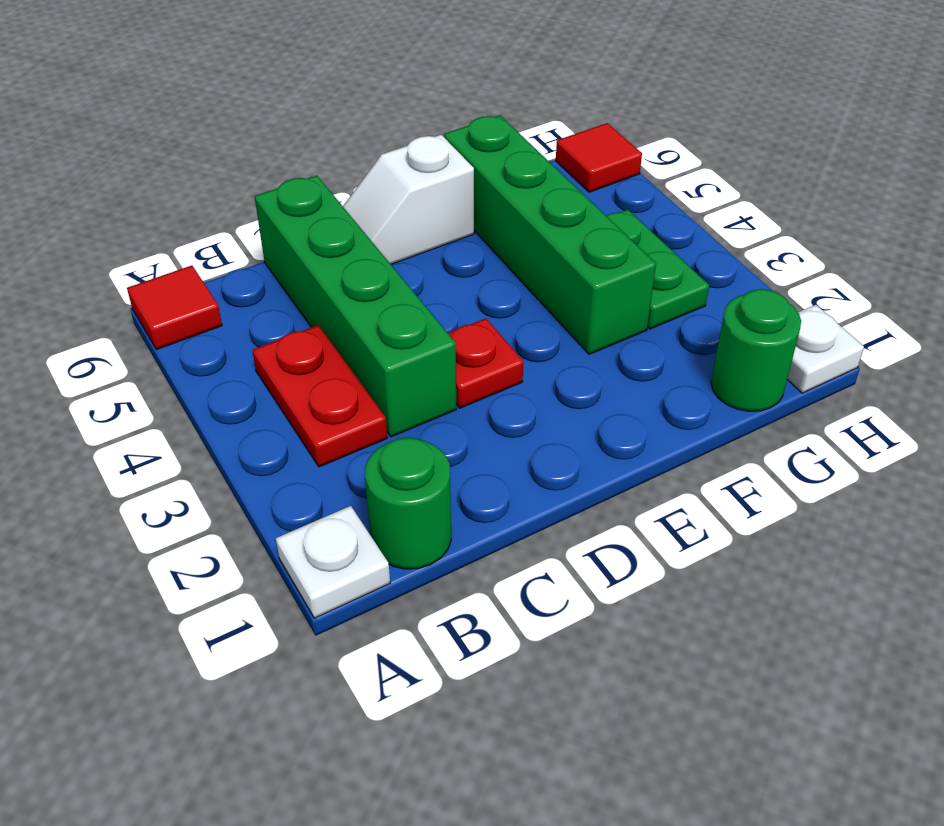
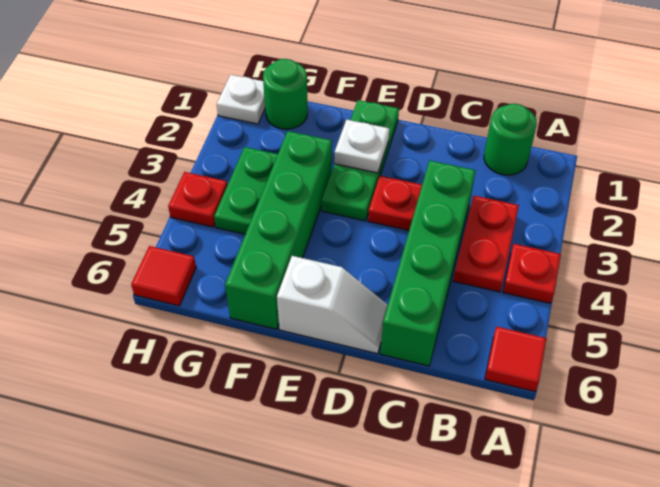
white 1x1 plate [276,506,390,618] -> white 1x1 plate moved to [334,120,389,173]
none -> red 1x1 plate [503,244,561,303]
none -> green 1x3 plate [322,100,399,221]
none -> red 1x1 plate [168,172,227,227]

